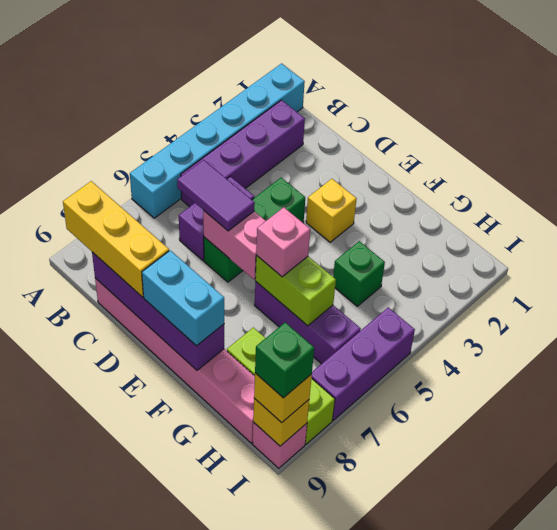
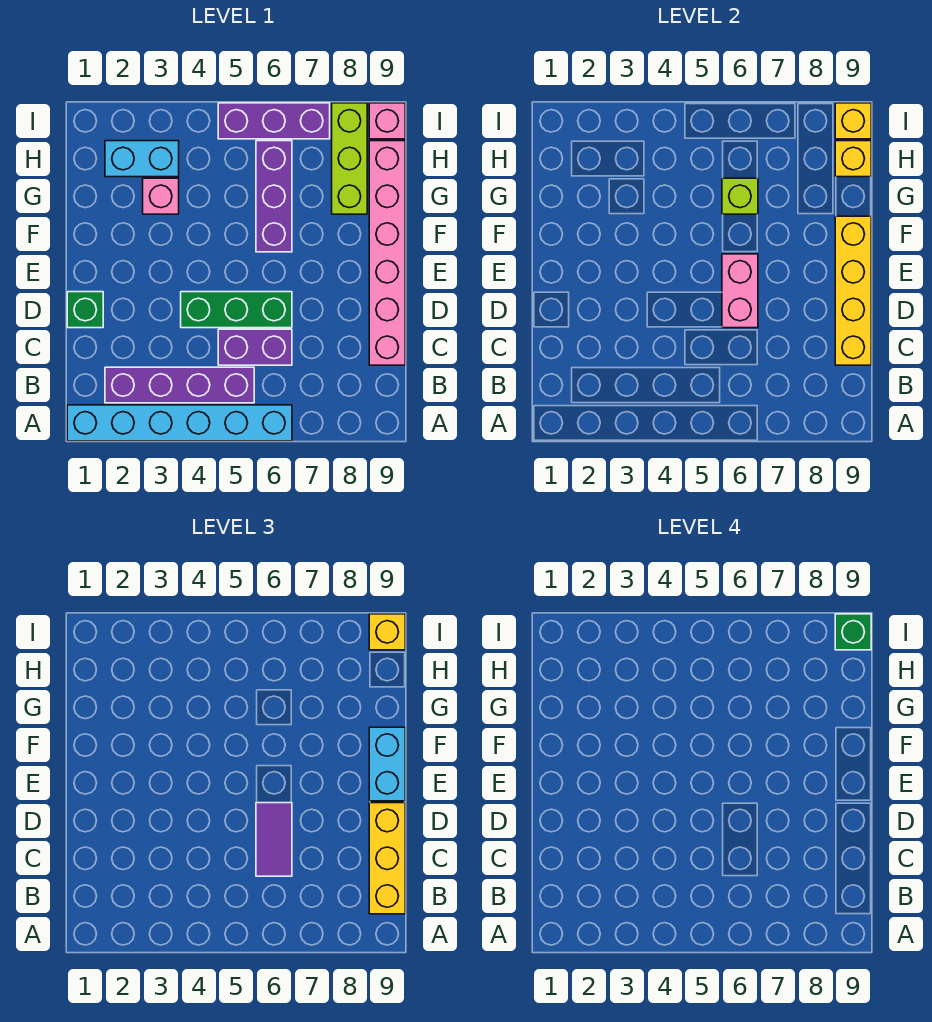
purple 1x4 brick [92,252,224,370] -> yellow 1x4 brick [835,216,871,365]
yellow 1x1 brick [306,179,357,242] -> yellow 1x1 brick moved to [835,141,871,177]
lime 1x2 brick [255,255,336,326] -> lime 1x1 brick [722,178,758,214]
pink 1x1 brick [256,207,310,277] -> pink 1x1 brick moved to [143,178,179,214]
green 1x1 brick [333,241,385,306] -> green 1x1 brick moved to [67,292,103,328]
none -> cyan 1x2 brick [105,141,179,177]

